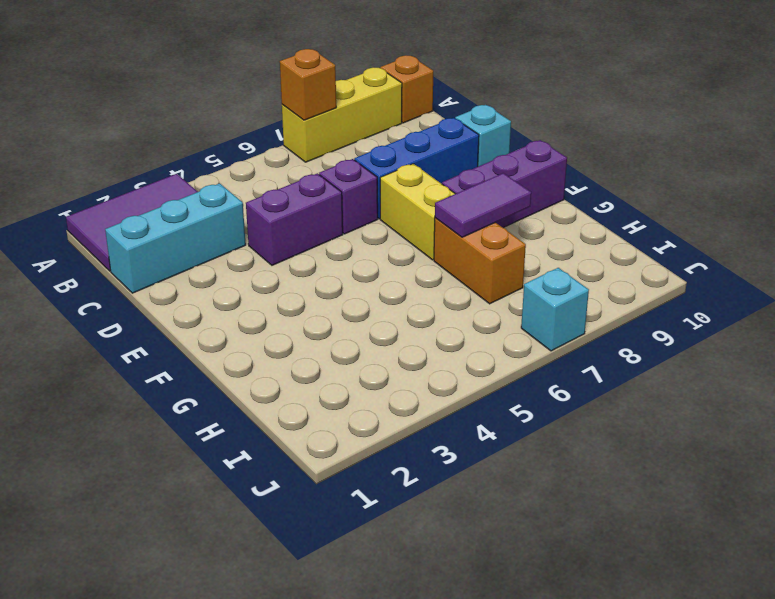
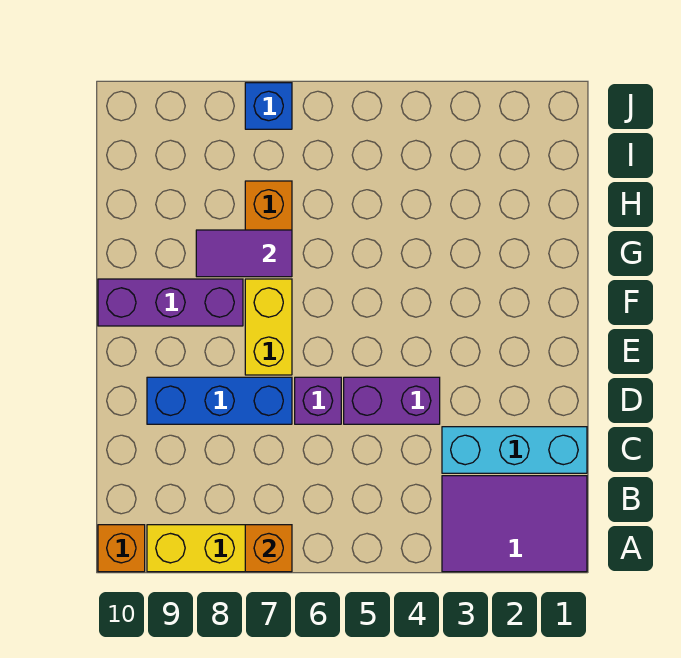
cyan 1x1 brick [455,105,511,166] -> none
cyan 1x1 brick [521,268,589,351] -> blue 1x1 brick [245,83,292,129]

